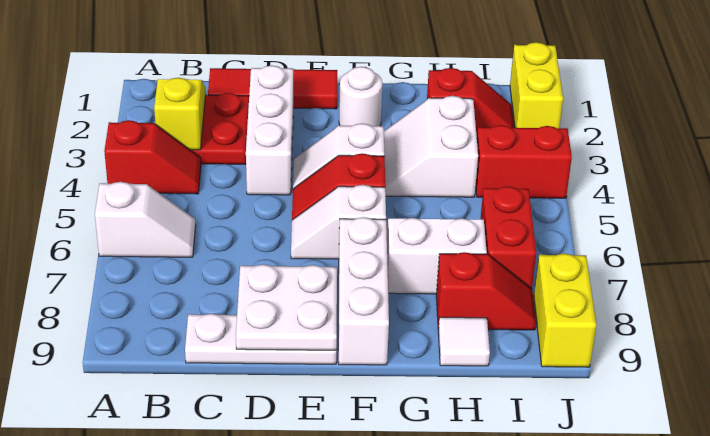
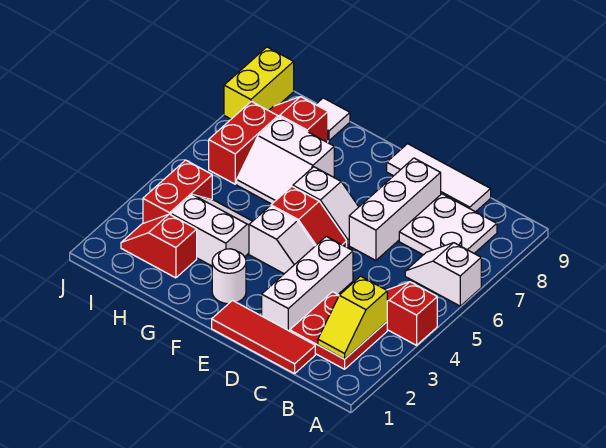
white 1x3 plate [185,314,336,364] -> white 1x3 tile [387,144,491,212]
white 2x2 plate [236,264,337,350] -> white 2x2 plate moved to [399,194,497,255]
white 1x3 brick [339,217,389,365] -> white 1x3 brick moved to [349,158,441,260]
white 2x2 slope [384,96,478,197] -> white 2x2 slope turned to [171,195,252,266]
red 1x2 brick [476,125,572,198] -> red 1x2 brick turned to [143,160,212,223]
yellow 1x2 brick [510,42,563,128] -> none

